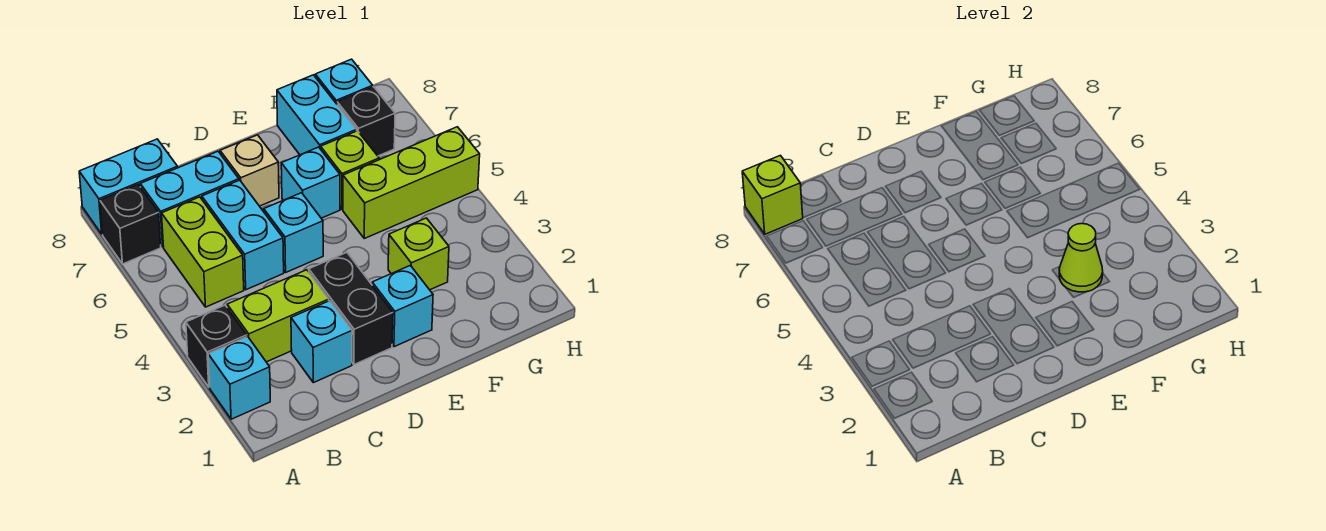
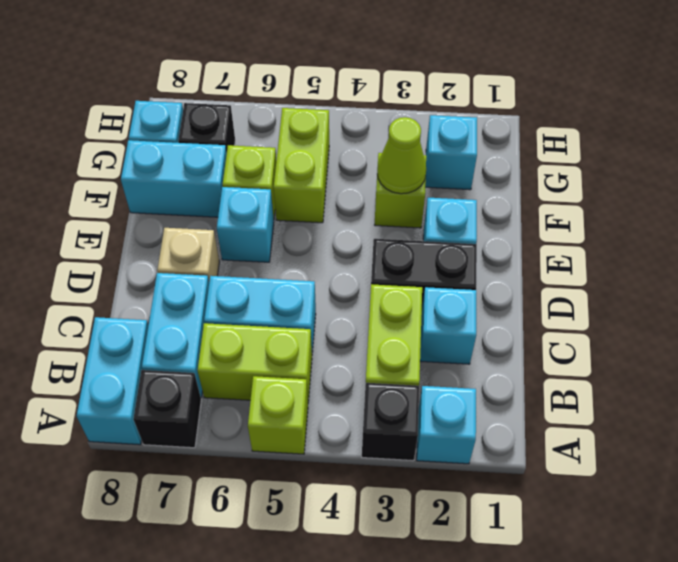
lime 1x1 brick [742,155,803,234] -> lime 1x1 brick moved to [248,376,308,454]
cyan 1x1 brick [264,193,323,272] -> cyan 1x1 brick moved to [425,115,477,190]
lime 1x3 brick [343,127,480,238] -> lime 1x2 brick [274,108,329,223]

